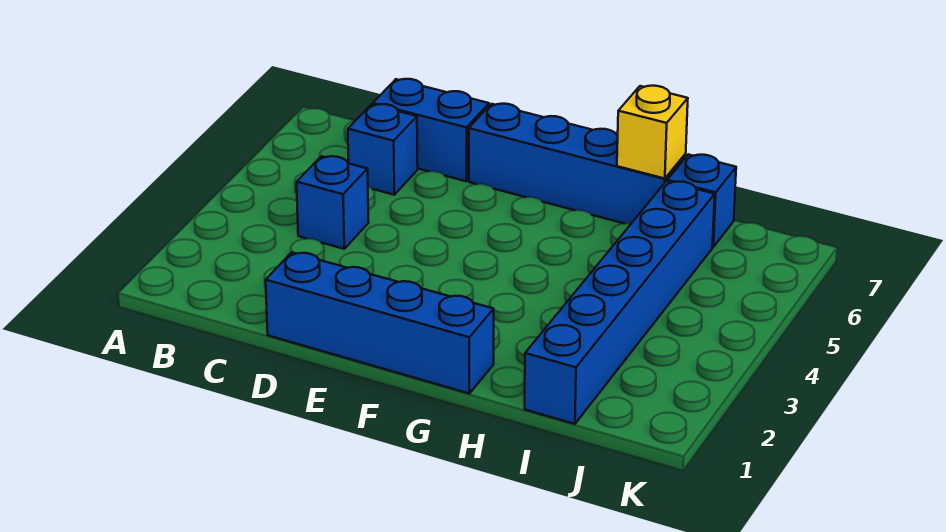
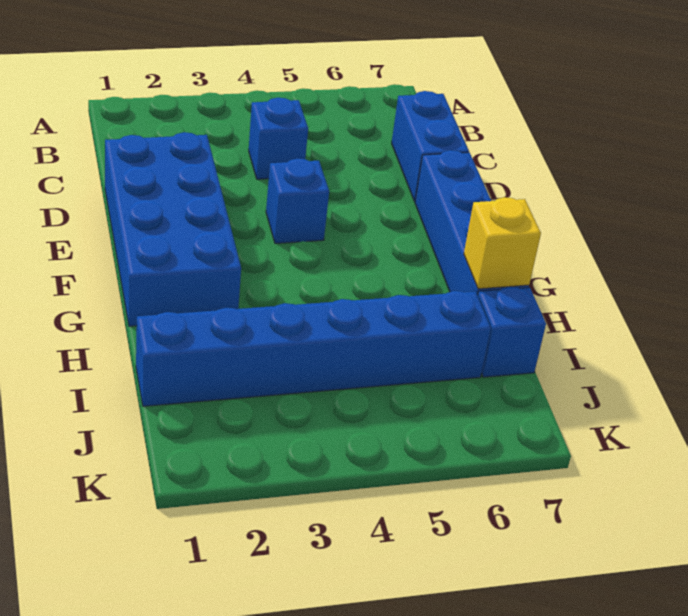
blue 1x1 brick [348,104,418,195] -> blue 1x1 brick moved to [266,158,329,244]
blue 1x4 brick [266,252,494,394] -> blue 2x4 brick [105,132,241,326]

